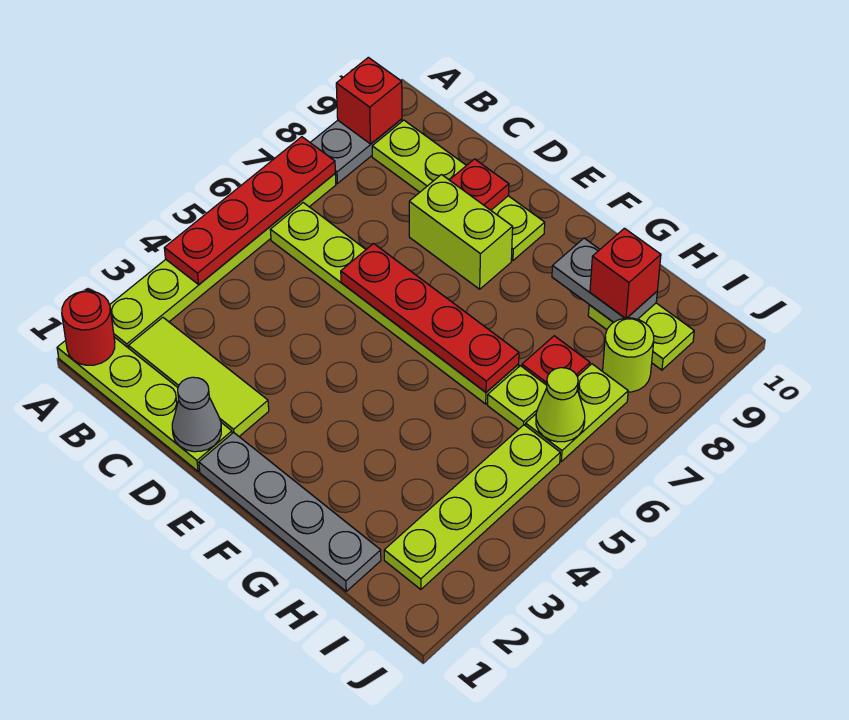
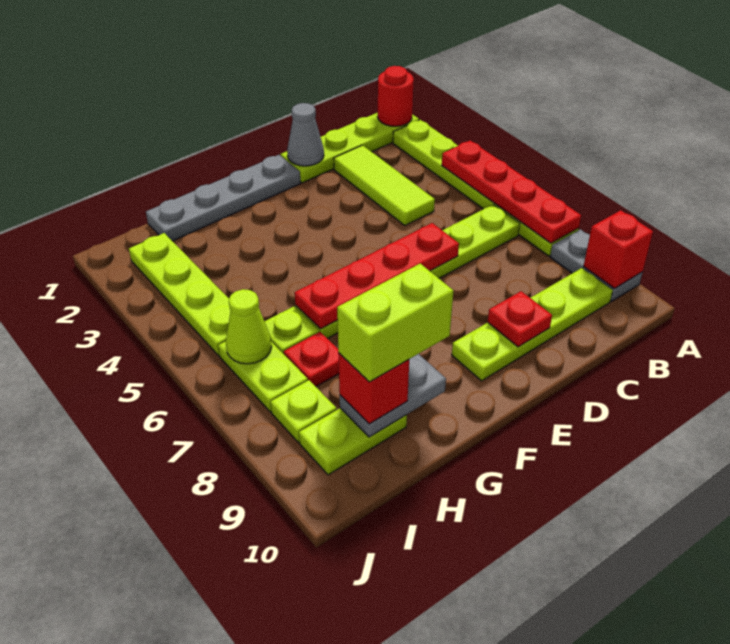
lime 1x3 tile [129,318,269,436] -> lime 1x3 tile turned to [334,145,435,225]
lime 1x2 brick [409,175,513,289] -> lime 1x2 brick moved to [337,264,453,382]
lime 1x1 round brick [603,318,654,392] -> lime 1x1 plate [271,380,337,443]

